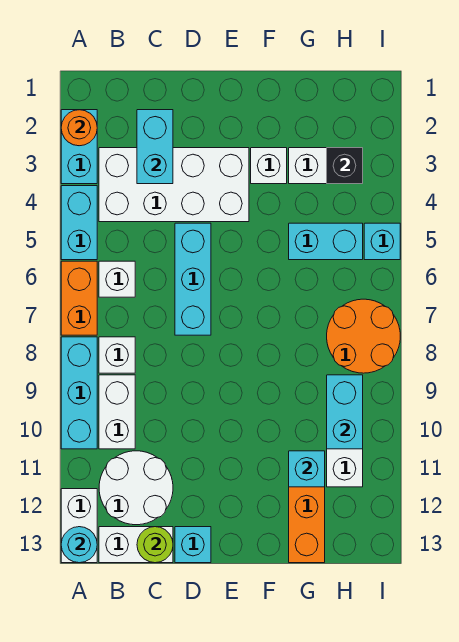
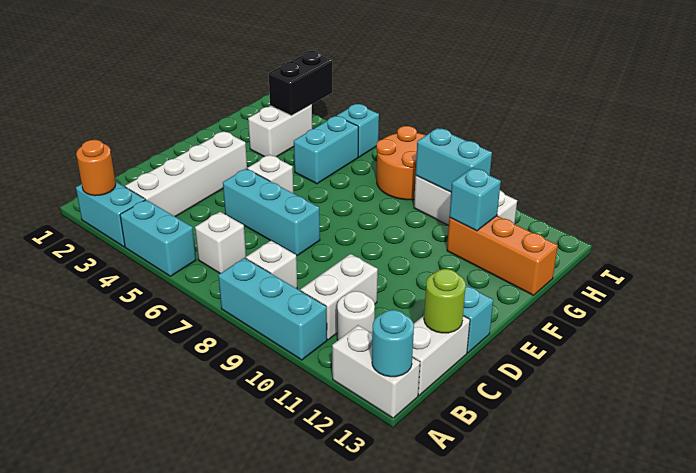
orange 1x2 brick [61,261,97,335] -> none
white 2x4 brick [99,148,249,222] -> white 1x4 brick [125,131,247,217]
white 1x2 brick [99,375,135,449] -> white 1x2 brick turned to [300,254,378,340]
white 2x2 round brick [99,451,173,525] -> white 1x1 round brick [337,291,375,340]
cyan 1x2 brick [137,110,173,184] -> none
white 1x1 brick [251,148,287,184] -> white 1x1 brick moved to [247,155,293,193]
black 1x1 brick [327,148,363,184] -> black 1x2 brick [269,51,332,116]

